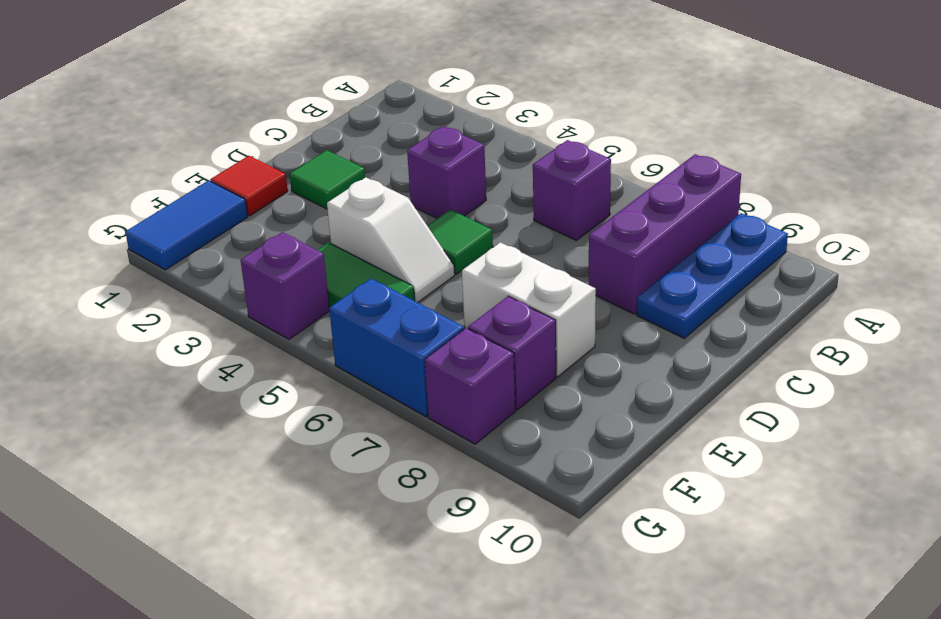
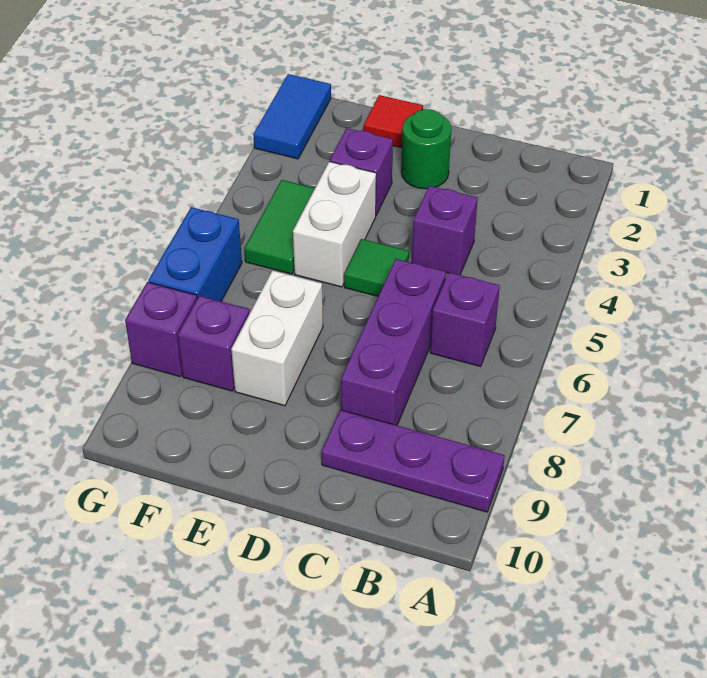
purple 1x3 brick [589,154,741,314] -> purple 1x3 brick turned to [341,259,446,425]
blue 1x3 plate [637,213,788,338] -> purple 1x3 plate [321,410,505,512]
green 1x1 tile [290,150,365,209] -> green 1x1 round brick [401,109,451,189]
white 1x2 slope [327,177,455,303] -> white 1x2 brick [293,162,376,287]
blue 1x2 tile [126,180,248,270] -> blue 1x2 tile turned to [253,74,331,159]
purple 1x1 brick [241,232,330,339] -> purple 1x1 brick moved to [330,128,393,215]

